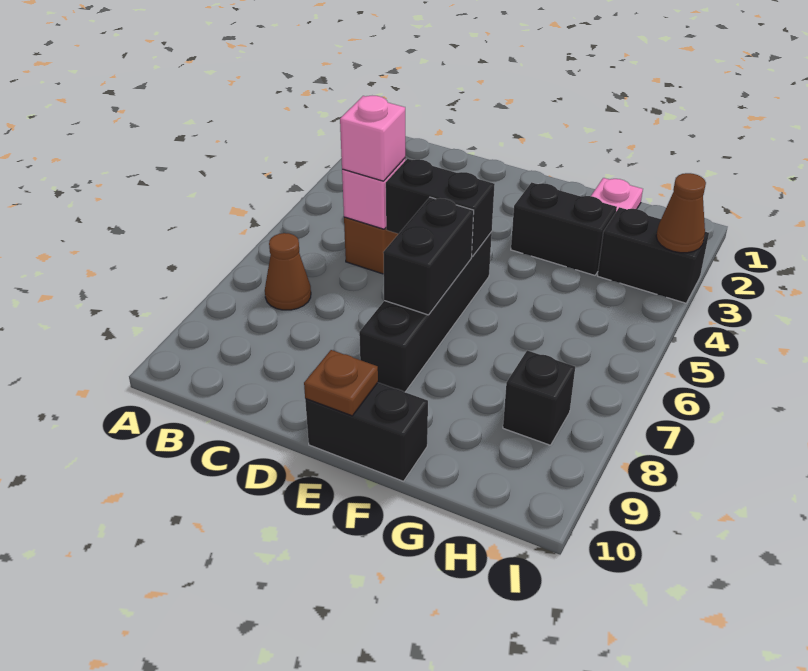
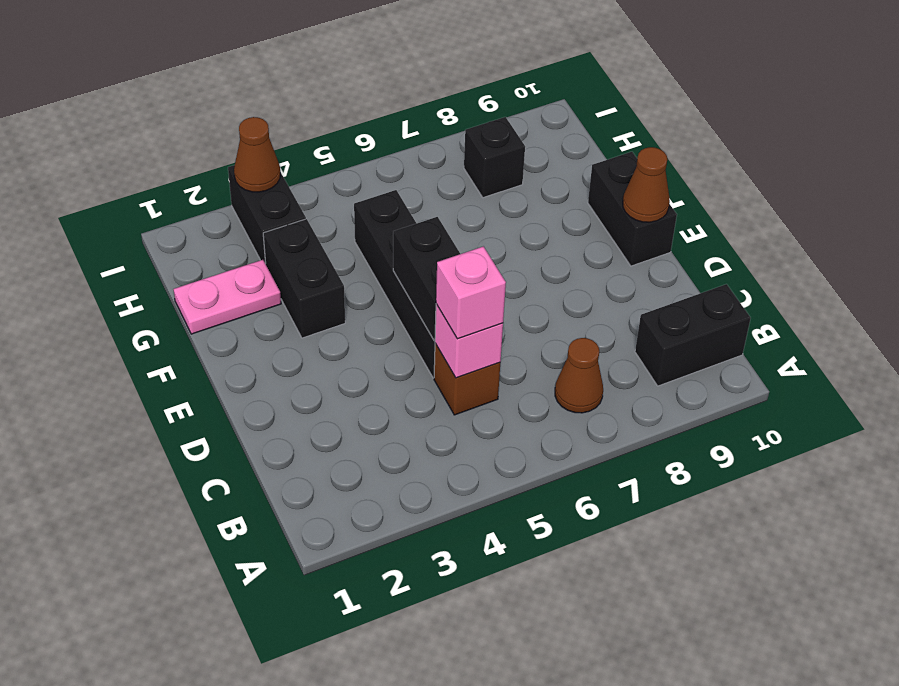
black 1x4 brick [359,232,492,392] -> black 1x4 brick turned to [354,190,435,378]
black 1x2 brick [383,197,474,315] -> black 1x2 brick moved to [635,284,751,386]
brown 1x1 plate [304,350,378,416] -> brown 1x1 cone [623,147,670,222]

